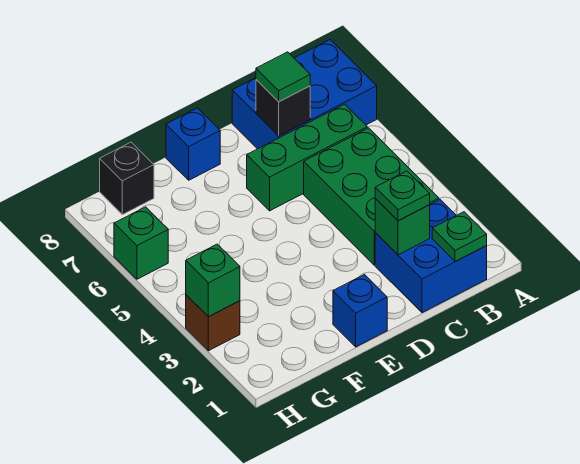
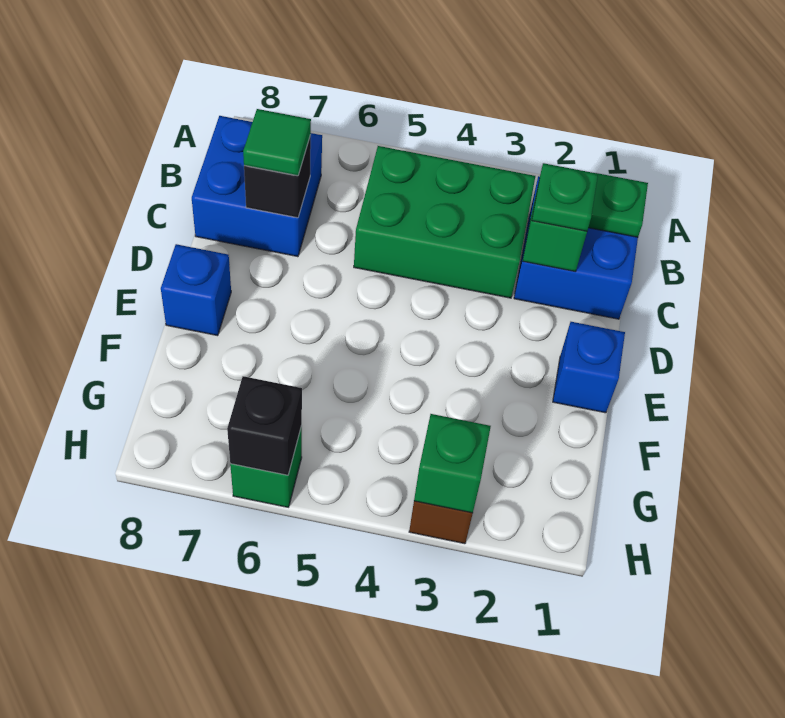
blue 2x3 brick [232,40,377,149] -> blue 2x2 brick [192,116,322,257]
green 1x3 brick [247,104,367,211] -> none
black 1x1 brick [100,142,154,215] -> black 1x1 brick moved to [227,376,302,475]

